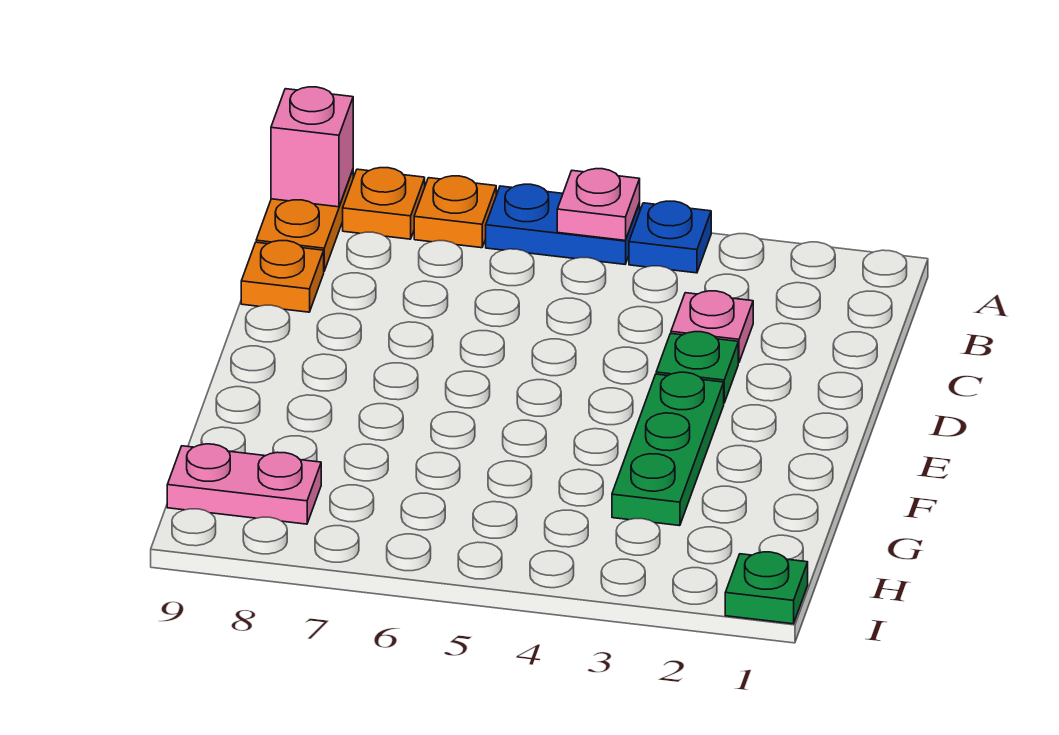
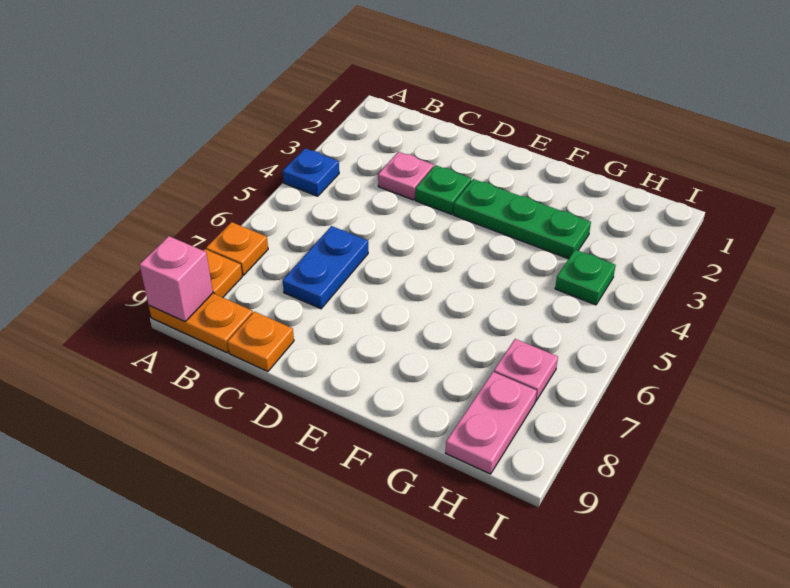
blue 1x2 plate [486,184,640,264] -> blue 1x2 plate moved to [283,226,368,309]
pink 1x1 plate [557,169,640,240] -> pink 1x1 plate moved to [494,339,558,401]
green 1x1 plate [725,552,808,624] -> green 1x1 plate moved to [555,250,616,305]

